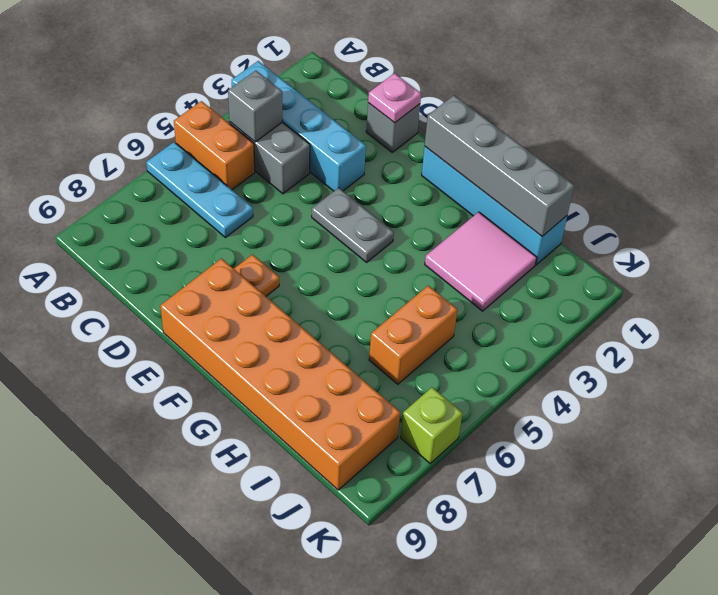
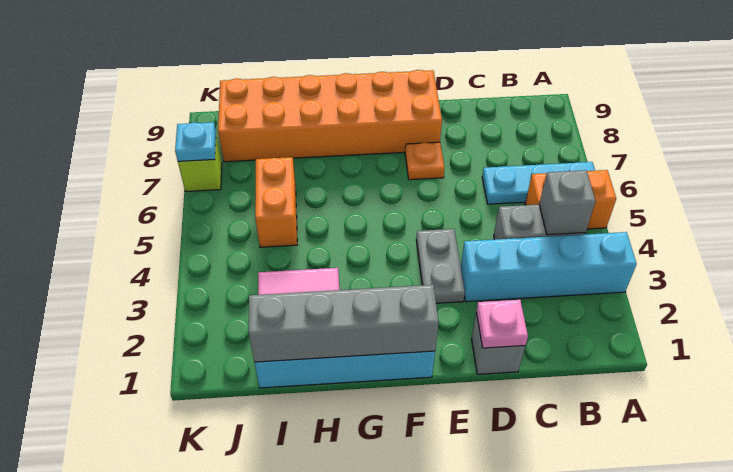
grey 1x2 plate [312,188,394,262] -> grey 1x2 plate turned to [416,229,465,303]
none -> cyan 1x1 plate [175,122,216,161]

